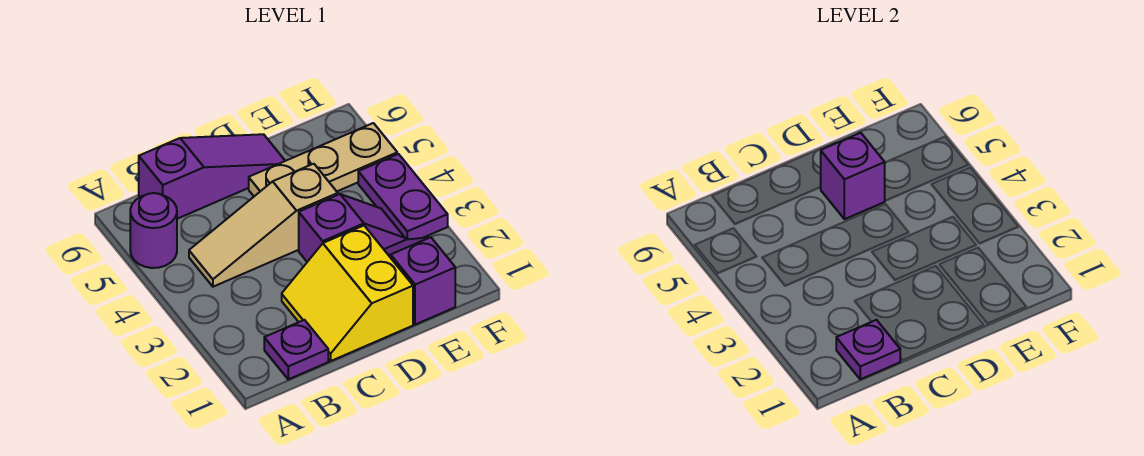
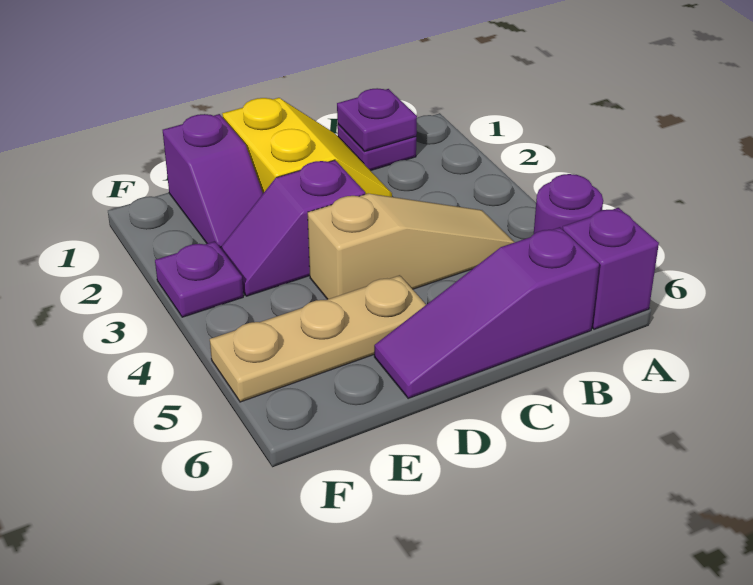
purple 1x1 brick [821,133,885,219] -> purple 1x1 brick moved to [562,208,659,329]
purple 1x2 plate [358,154,448,240] -> purple 1x1 plate [155,241,243,317]

